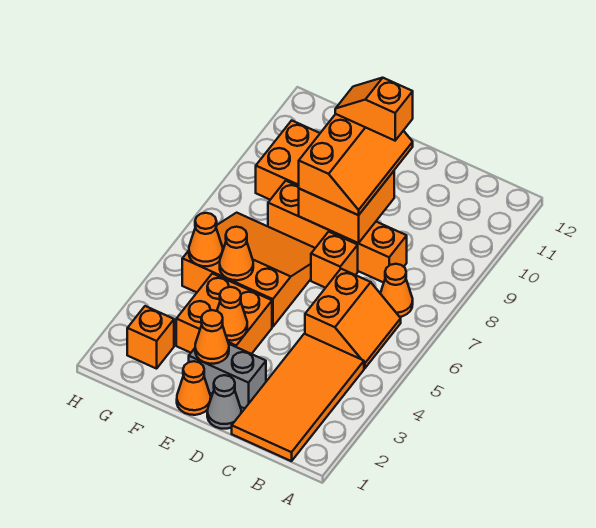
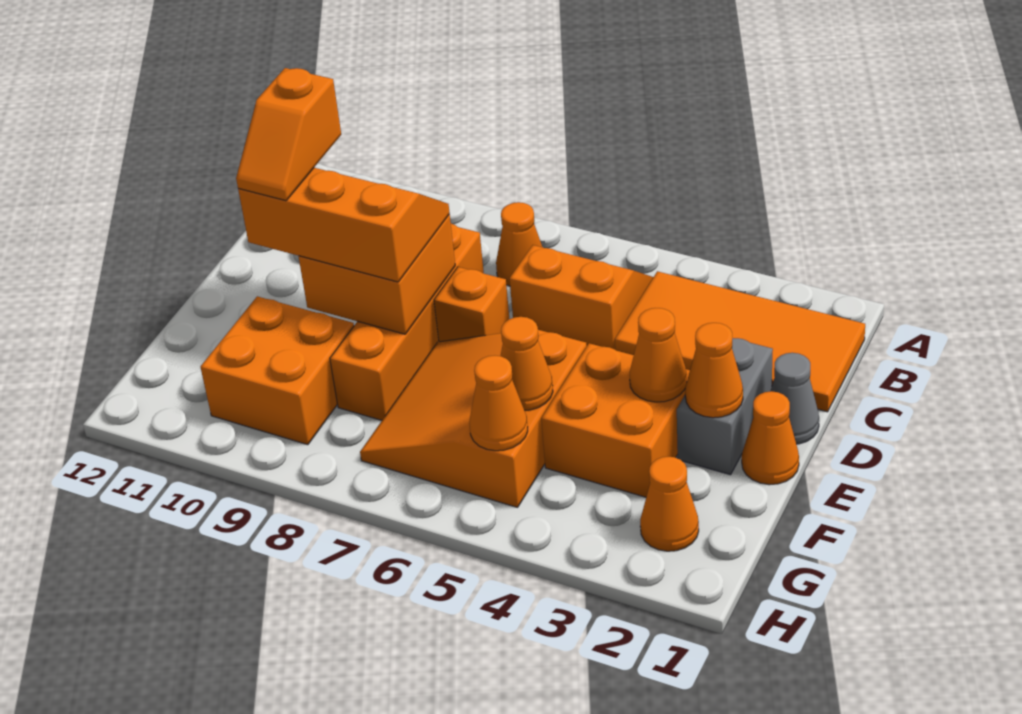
orange 1x1 brick [127,306,174,369] -> orange 1x1 cone [640,457,699,551]

